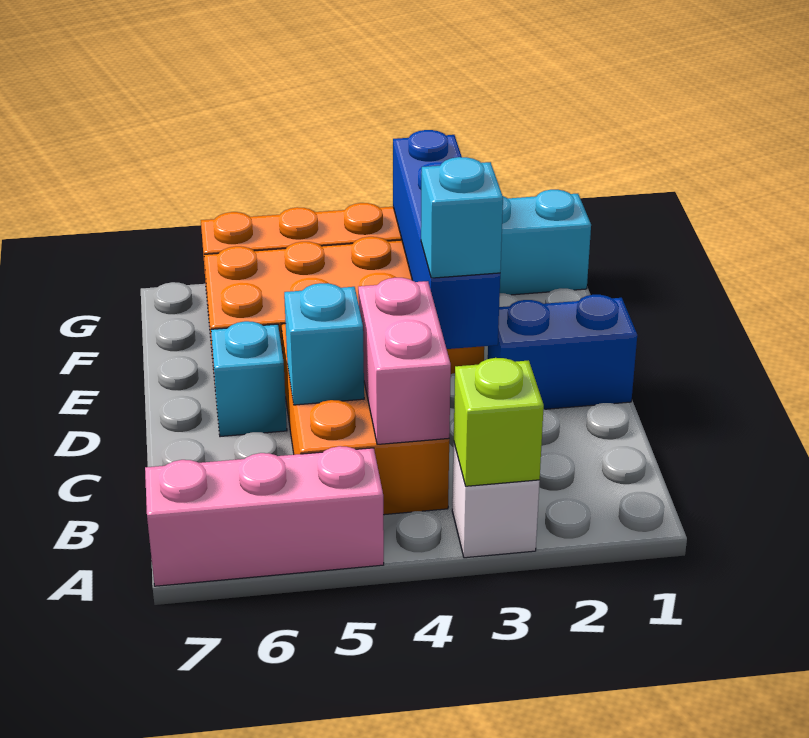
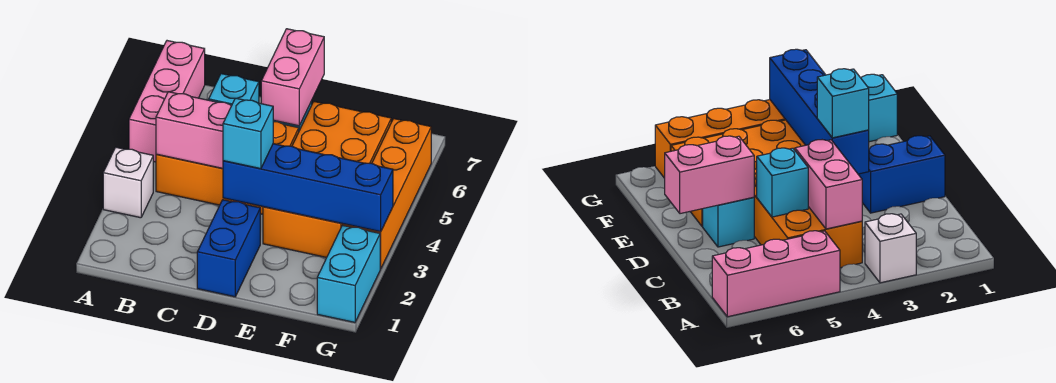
lime 1x1 brick [454,358,544,486] -> none
none -> pink 1x2 brick [261,29,324,126]

